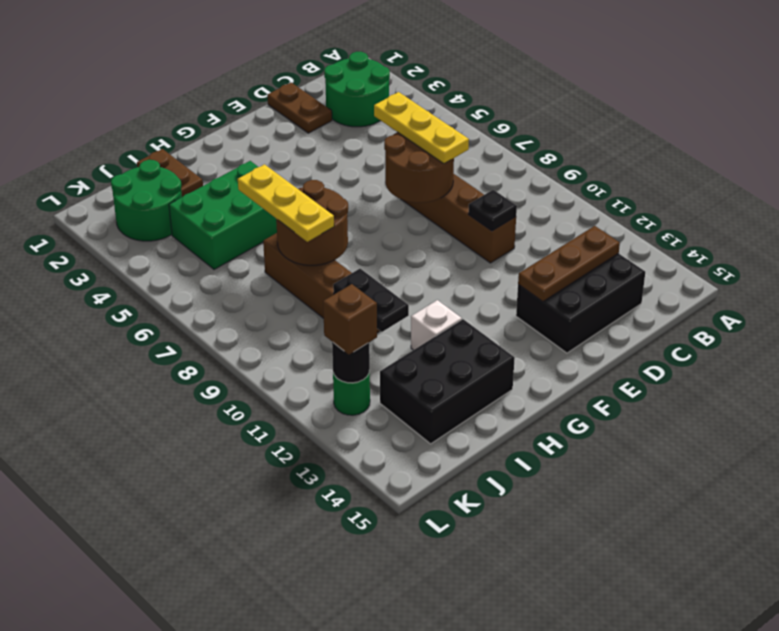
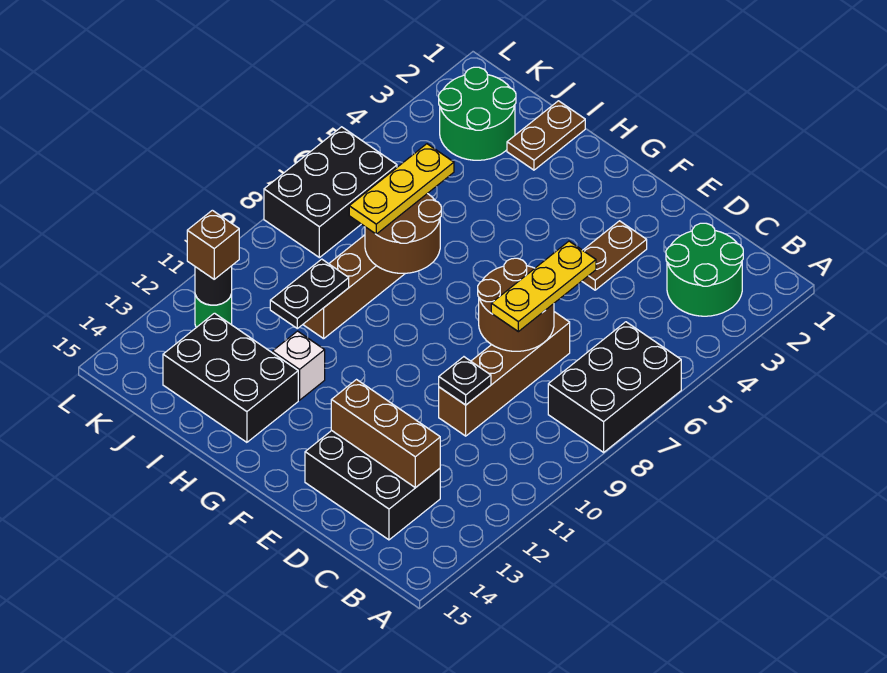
none -> black 2x3 brick [548,322,681,452]
brown 1x3 plate [518,226,620,302] -> brown 1x3 brick [331,380,440,488]
brown 1x2 plate [267,83,332,133] -> brown 1x2 plate moved to [582,221,647,290]
green 2x3 brick [169,161,277,269] -> none
none -> black 2x3 brick [264,127,397,258]

